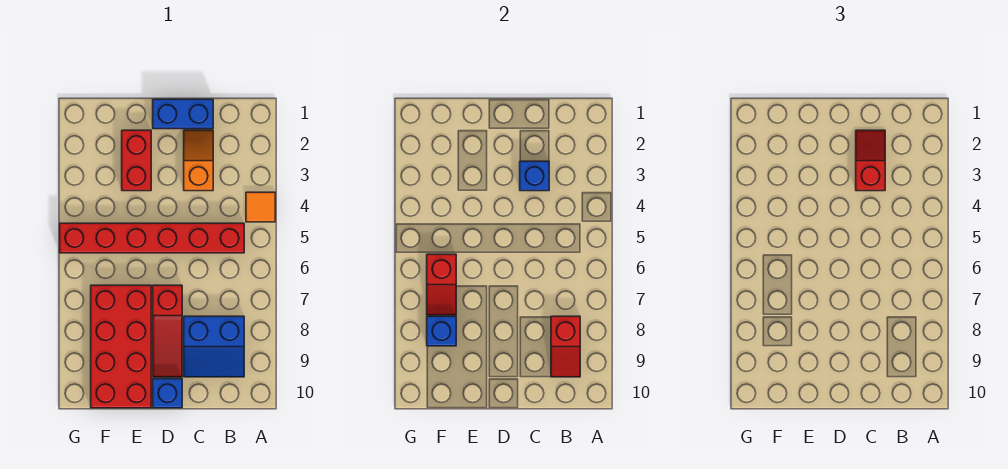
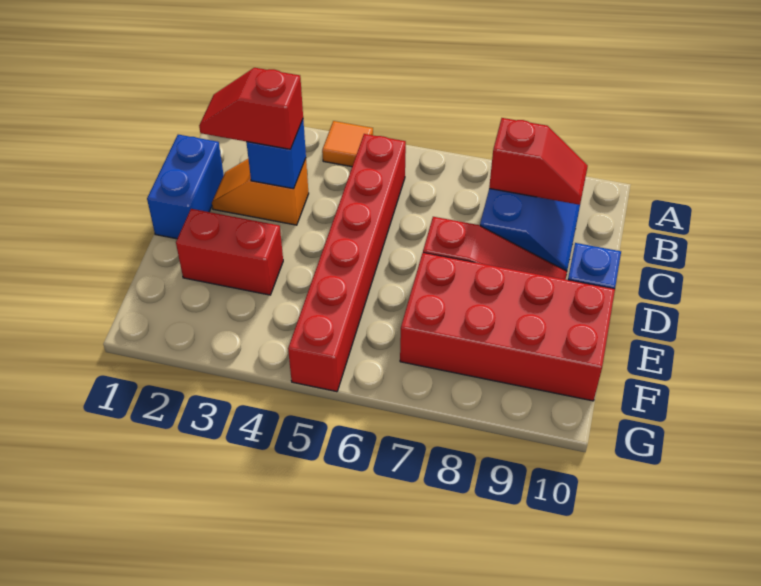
red 1x2 slope [427,254,456,315] -> none
blue 1x1 brick [427,316,456,346] -> none

